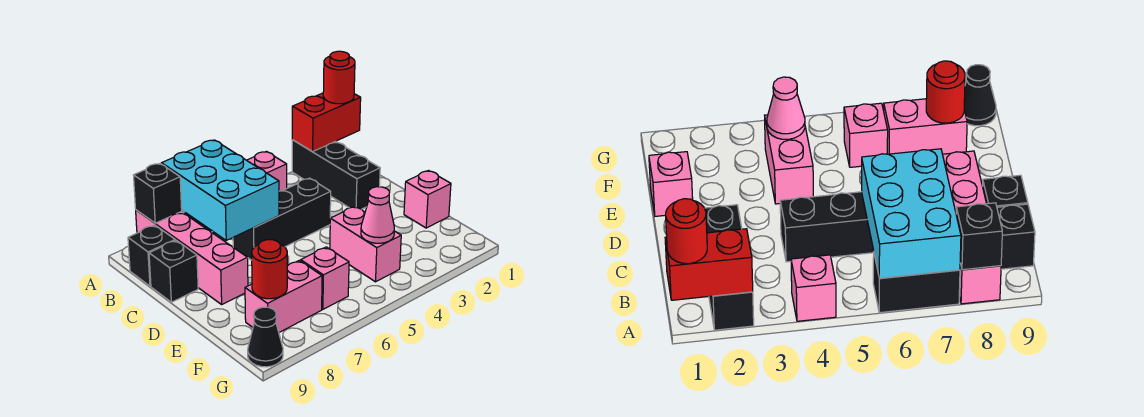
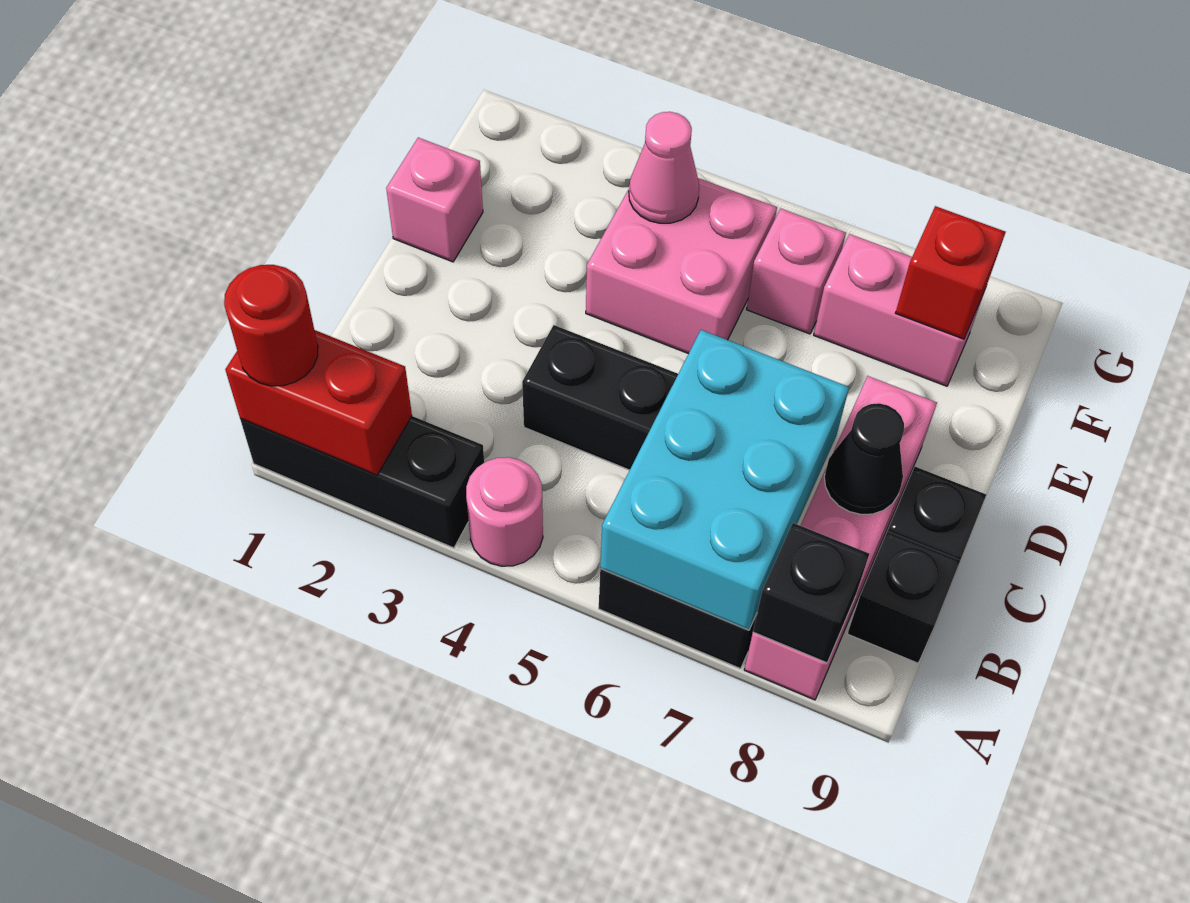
black 1x3 brick [292,140,380,209] -> black 1x3 brick turned to [240,416,484,548]
pink 1x1 brick [247,151,287,191] -> pink 1x1 round brick [466,457,543,566]
pink 1x2 brick [330,206,401,282] -> pink 2x2 brick [586,178,777,354]
red 1x1 round brick [252,240,287,299] -> red 1x1 brick [896,206,1006,339]
black 1x1 cone [248,307,283,367] -> black 1x1 cone moved to [824,403,904,514]

